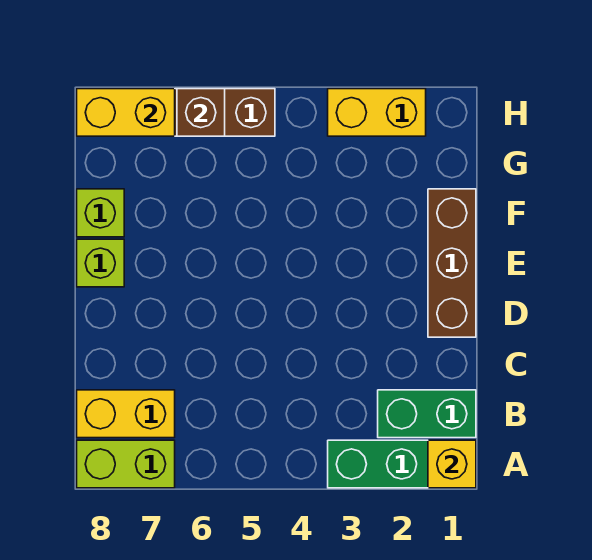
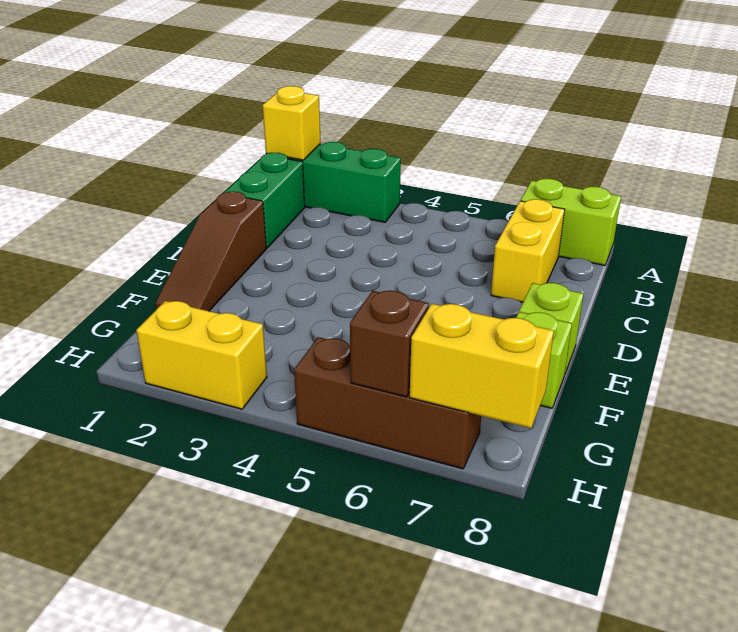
green 1x2 brick [378,390,476,438] -> green 1x2 brick turned to [225,153,305,248]
yellow 1x2 brick [77,390,175,438] -> yellow 1x2 brick turned to [491,199,565,302]
brown 1x3 brick [428,189,476,337] -> brown 1x3 slope [155,191,266,311]

